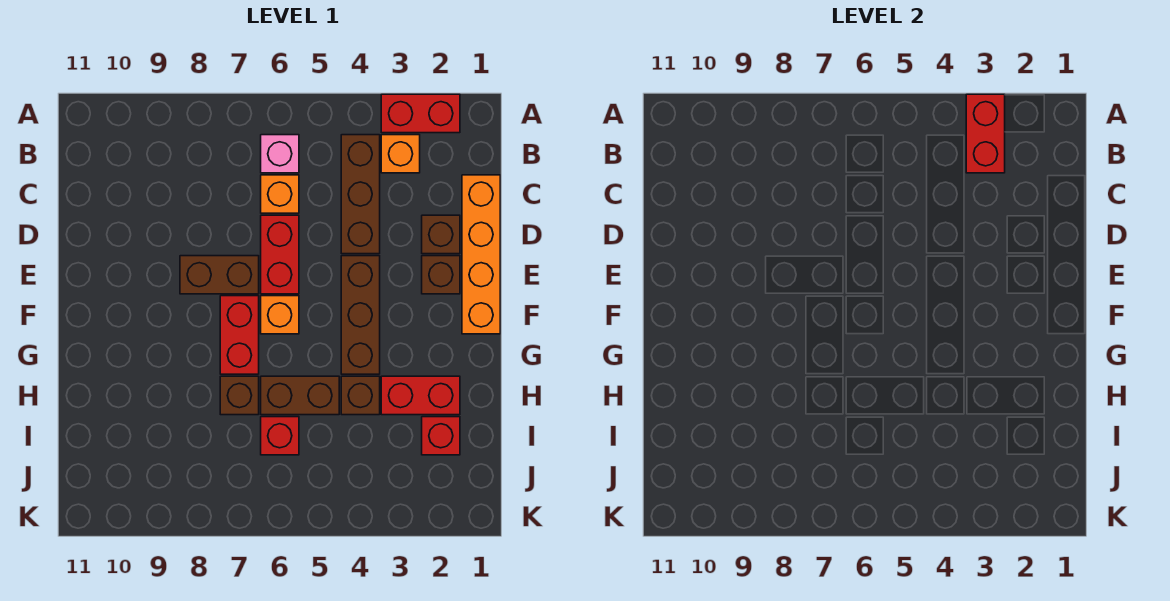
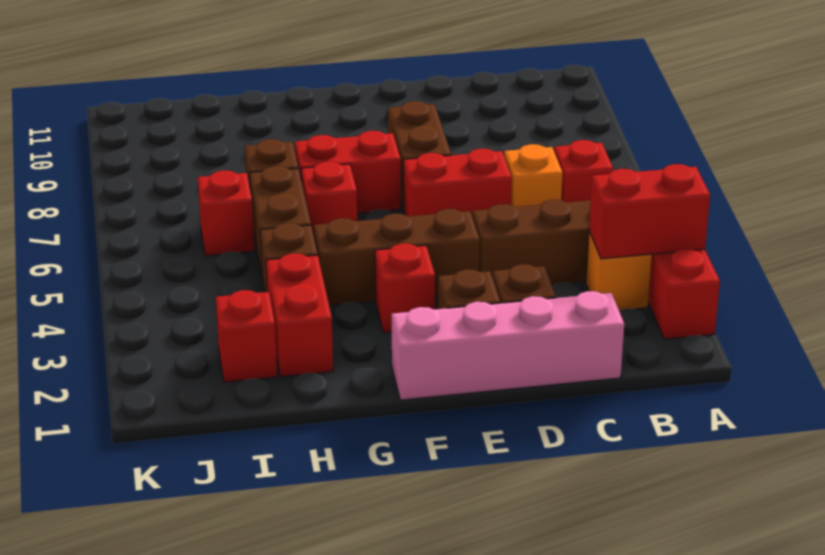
pink 1x1 brick [261,135,299,173] -> red 1x1 brick [554,140,613,202]
orange 1x4 brick [462,175,500,334] -> pink 1x4 brick [392,291,624,400]
none -> red 1x1 brick [375,243,435,333]
orange 1x1 brick [261,296,299,334] -> none
none -> red 1x1 brick [301,162,357,235]

